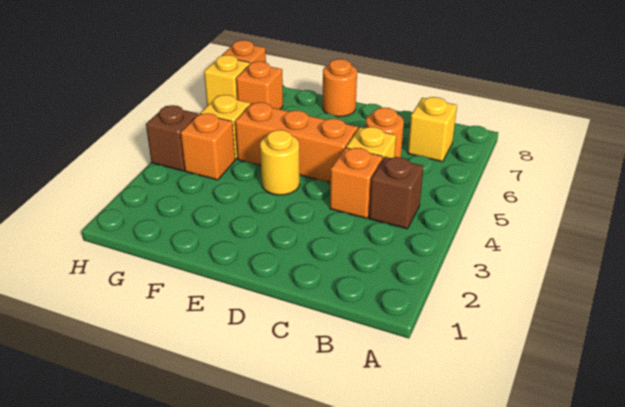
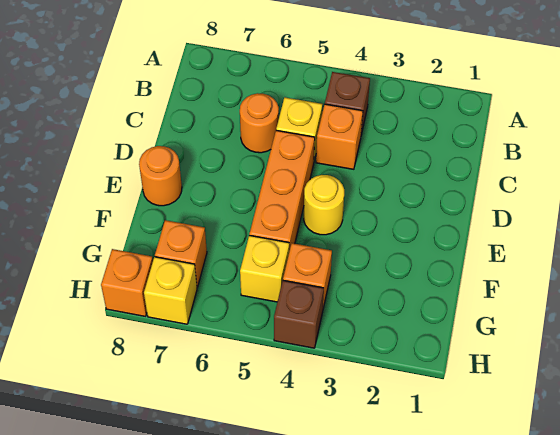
yellow 1x1 brick [408,97,457,162] -> none

